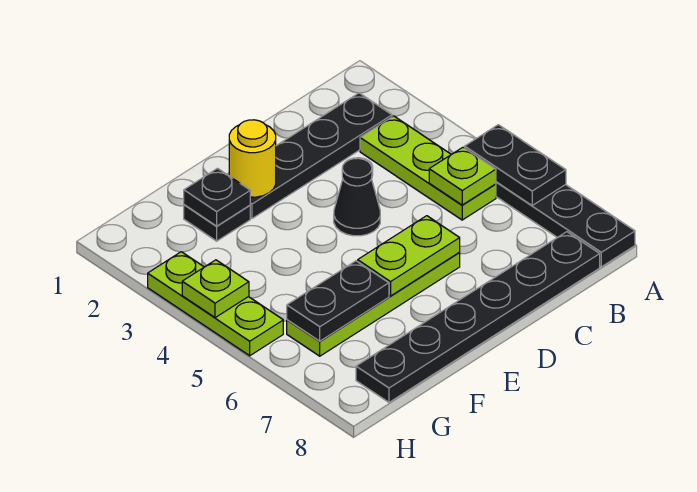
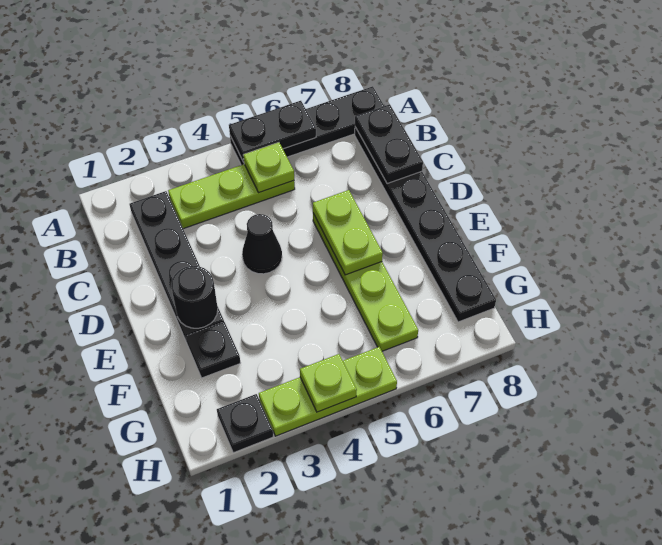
yellow 1x1 round brick [229,120,276,197] -> black 1x1 round brick [171,266,218,328]
black 1x1 plate [184,168,250,226] -> black 1x1 plate moved to [217,394,273,453]
black 1x2 plate [287,261,389,341] -> black 1x2 plate moved to [355,105,423,184]

